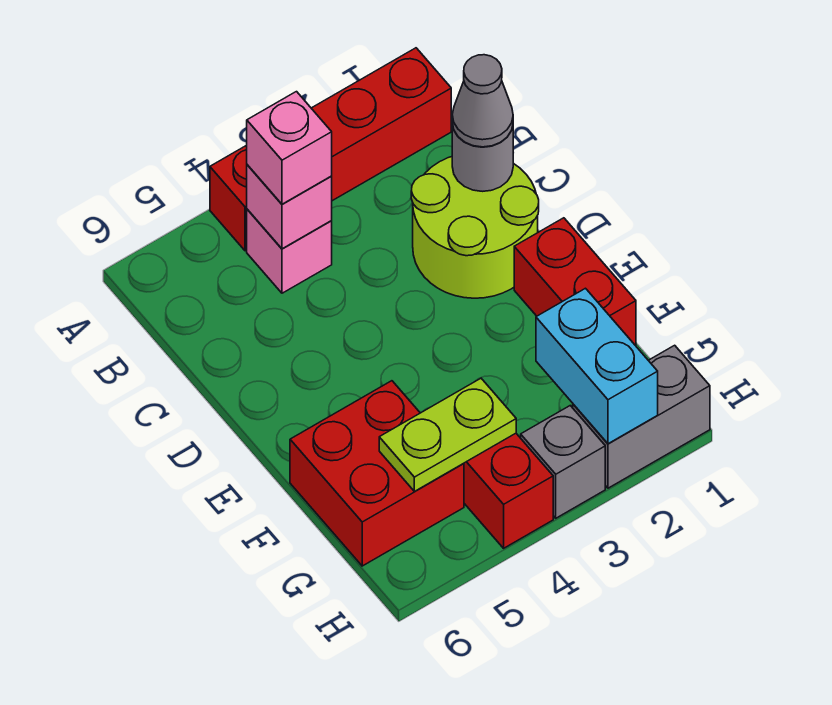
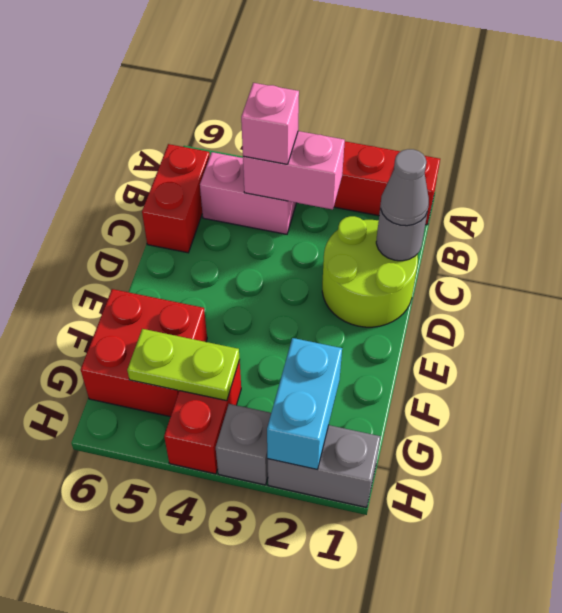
pink 1x1 brick [247,209,332,293] -> pink 1x2 brick [200,152,296,234]
pink 1x1 brick [247,165,332,249] -> pink 1x2 brick [243,131,345,210]
red 1x2 brick [514,218,636,345] -> red 1x2 brick moved to [142,144,210,253]

